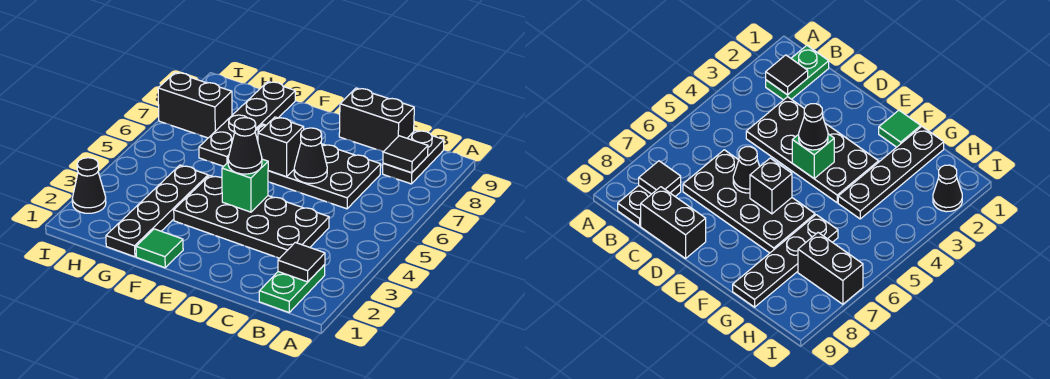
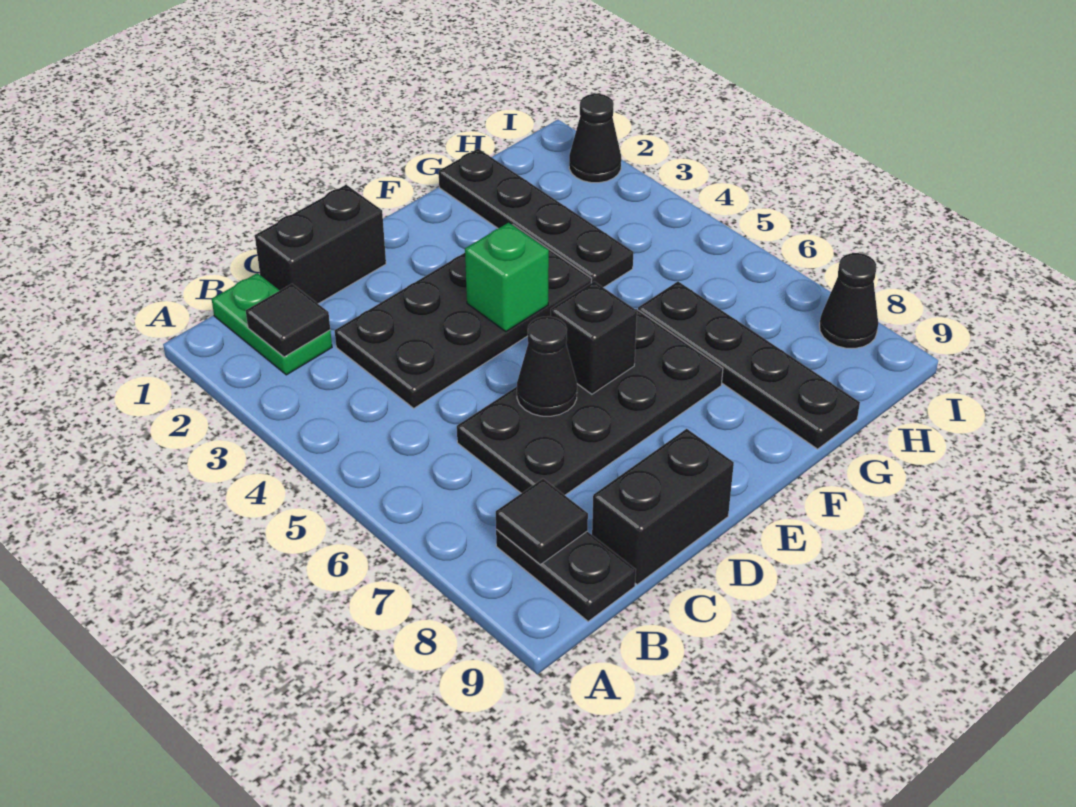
black 1x1 cone [228,118,262,174] -> black 1x1 cone moved to [819,253,878,348]
green 1x1 tile [136,229,183,268] -> none
black 1x2 brick [158,72,232,138] -> black 1x2 brick moved to [255,185,386,304]

